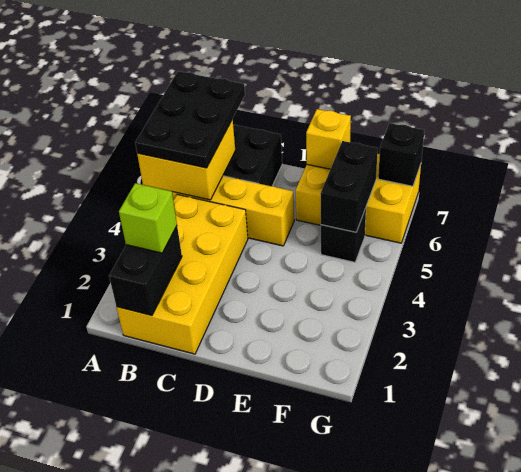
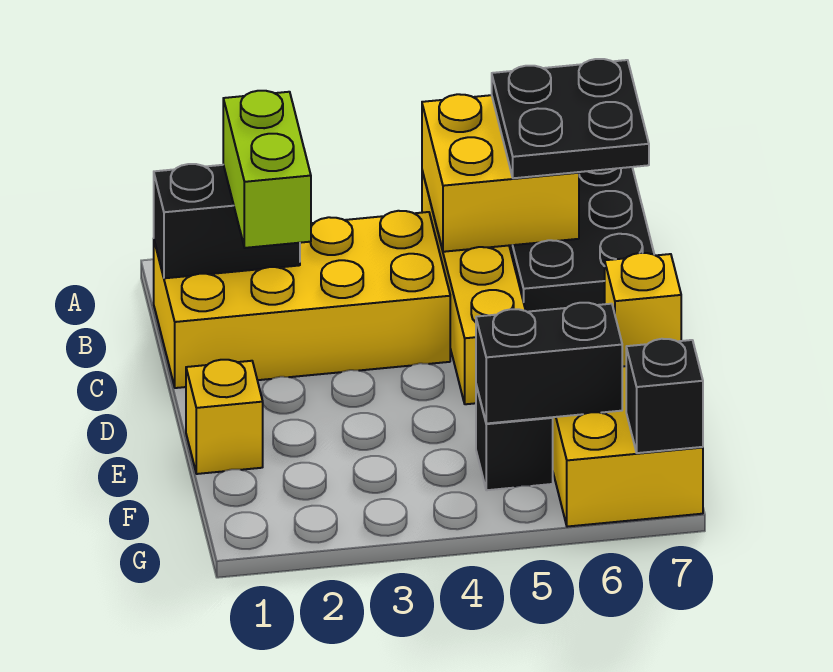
black 2x3 plate [135,71,245,168] -> black 2x2 plate [492,59,649,178]
lime 1x1 brick [119,183,177,253] -> lime 1x2 brick [223,91,311,248]
none -> yellow 1x1 brick [186,360,263,474]

